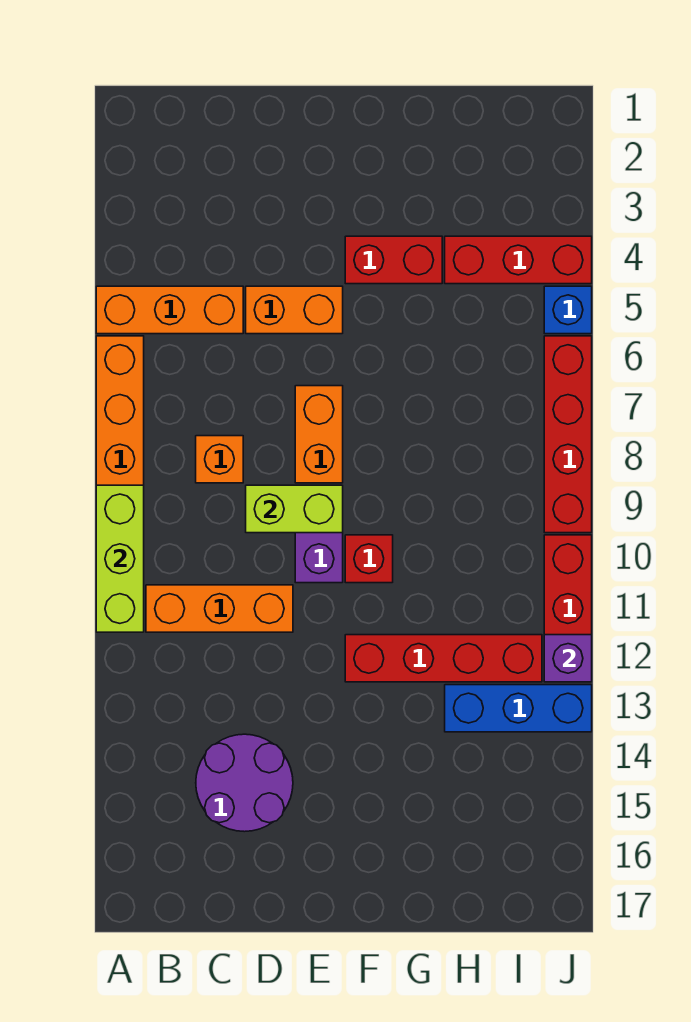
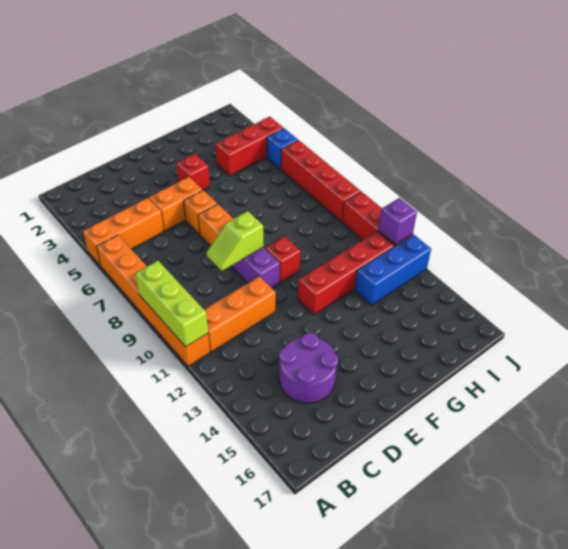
orange 1x1 brick [196,436,243,483] -> orange 1x1 brick moved to [184,190,217,234]
lime 1x2 brick [246,485,343,533] -> lime 1x2 slope [207,211,263,271]
red 1x2 brick [345,236,442,284] -> red 1x1 brick [176,154,210,190]

